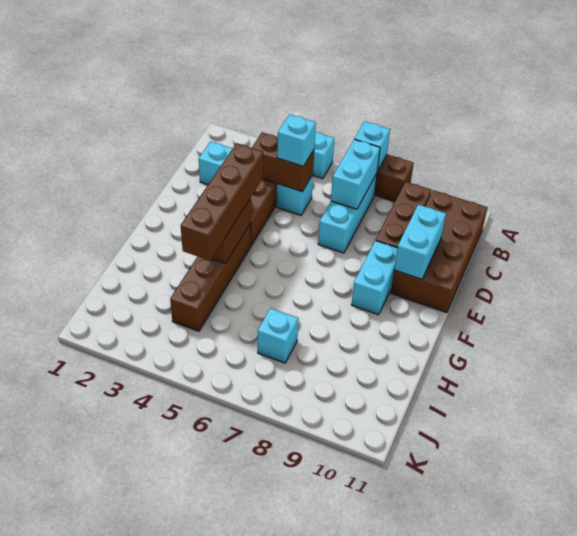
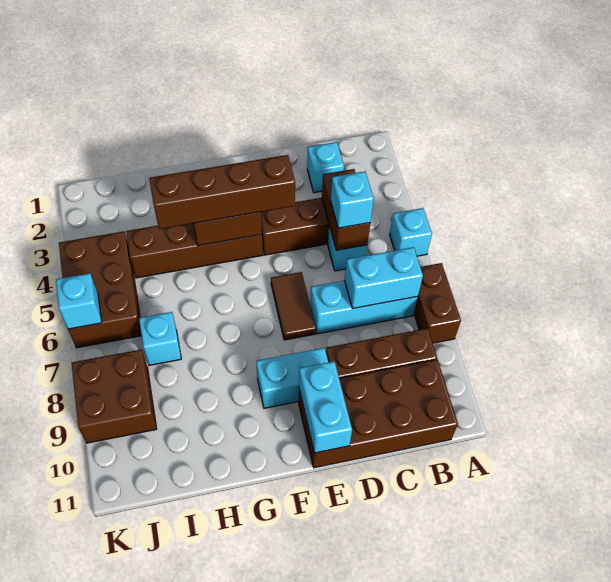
cyan 1x1 brick [354,121,390,171] -> cyan 1x1 brick moved to [56,273,102,329]
cyan 1x2 brick [394,205,446,279] -> cyan 1x2 brick turned to [299,361,352,453]
none -> brown 1x2 tile [271,272,316,340]
none -> brown 2x3 brick [59,231,142,348]
none -> brown 2x2 brick [72,349,157,443]

